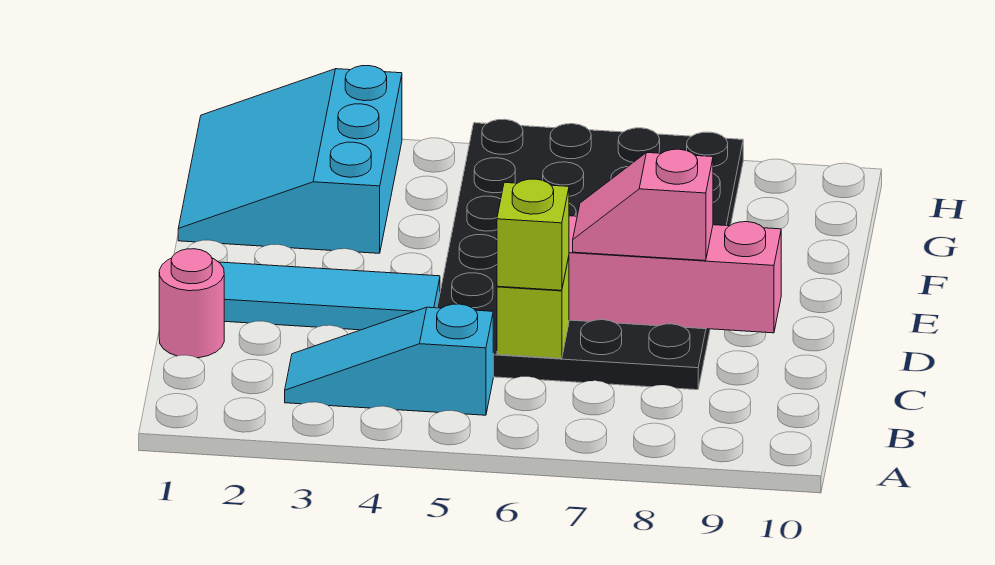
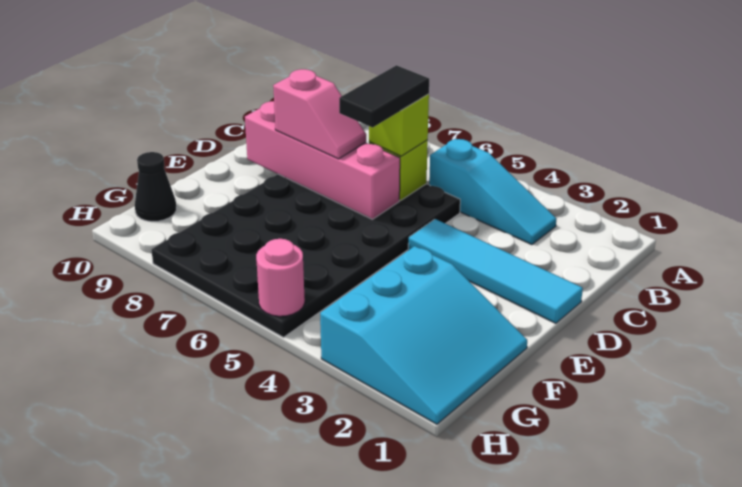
pink 1x1 round brick [159,249,224,358] -> pink 1x1 round brick moved to [256,239,305,316]
none -> black 1x2 tile [339,65,429,127]
none -> black 1x1 cone [135,152,176,221]

